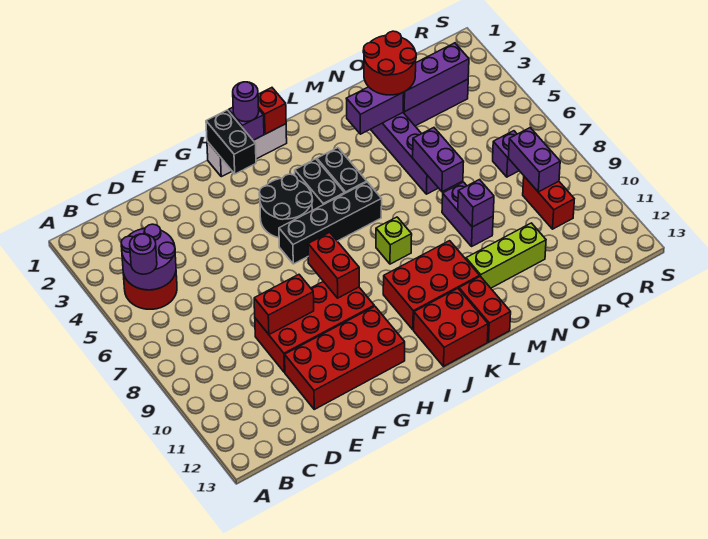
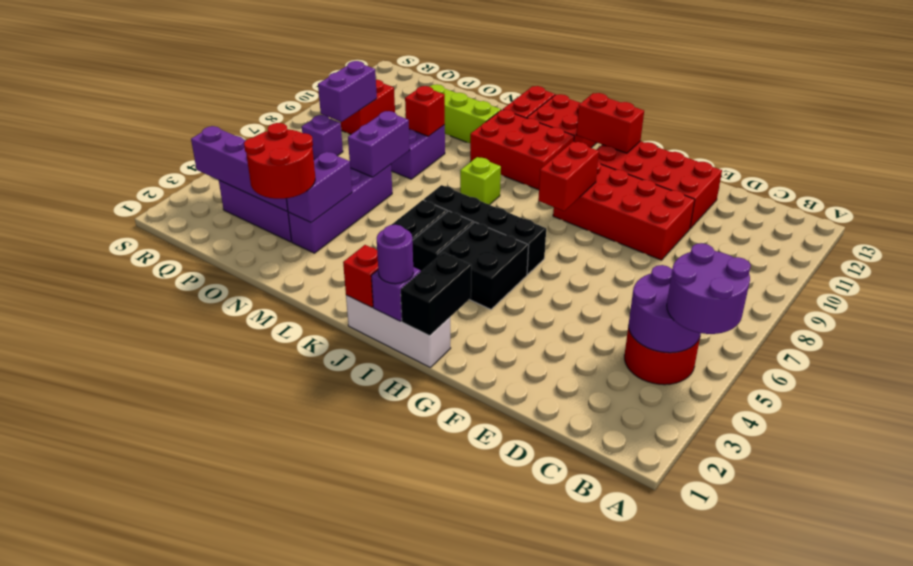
purple 1x1 round brick [130,234,157,274] -> purple 2x2 round brick [667,243,751,334]
red 1x2 brick [254,275,314,334] -> red 1x2 brick moved to [576,93,644,153]
black 2x2 round brick [259,174,313,238] -> black 2x2 brick [437,222,529,309]
purple 1x2 brick [346,87,404,134] -> purple 1x2 brick turned to [286,152,352,222]
purple 1x1 brick [458,180,494,227] -> red 1x1 brick [405,86,445,136]
purple 1x3 brick [403,43,469,112] -> purple 1x4 brick [191,126,288,211]

